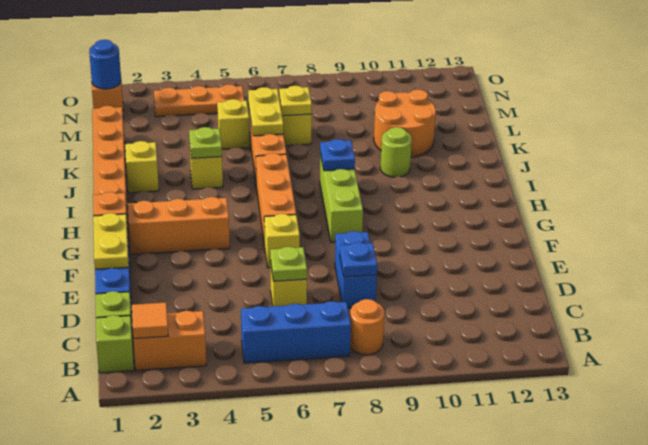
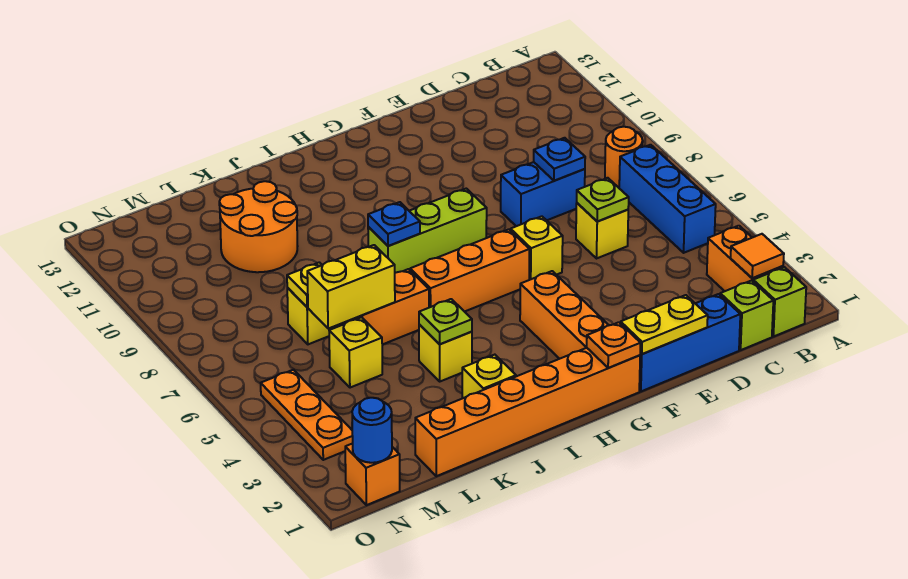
lime 1x1 round brick [380,127,412,177] -> none
yellow 1x2 plate [248,87,283,136] -> yellow 1x2 brick [307,245,395,329]

